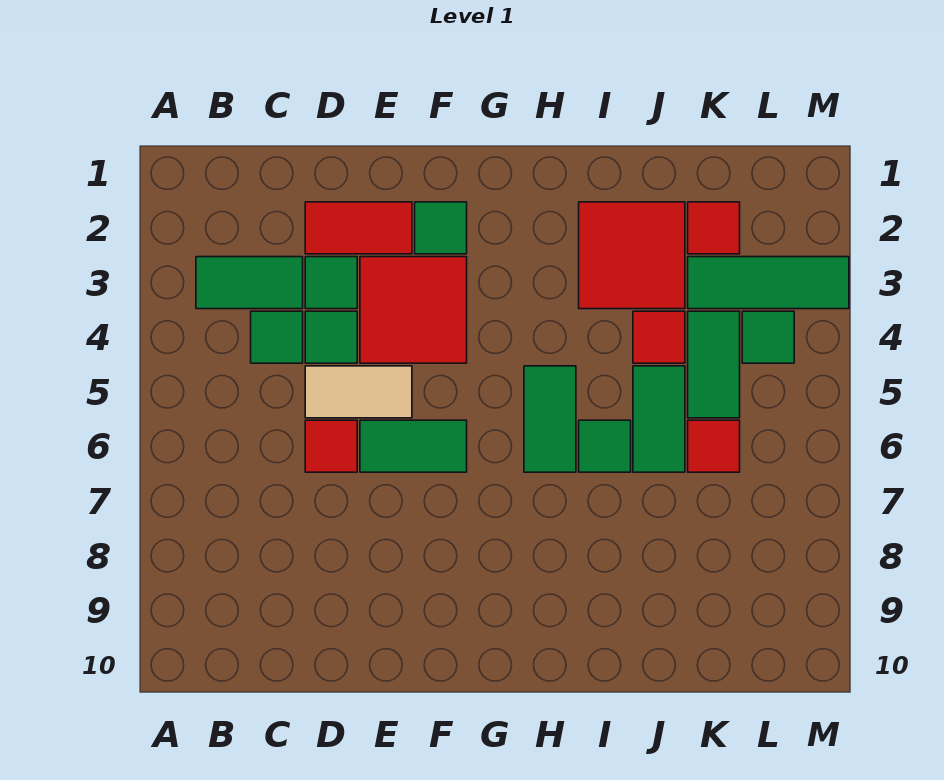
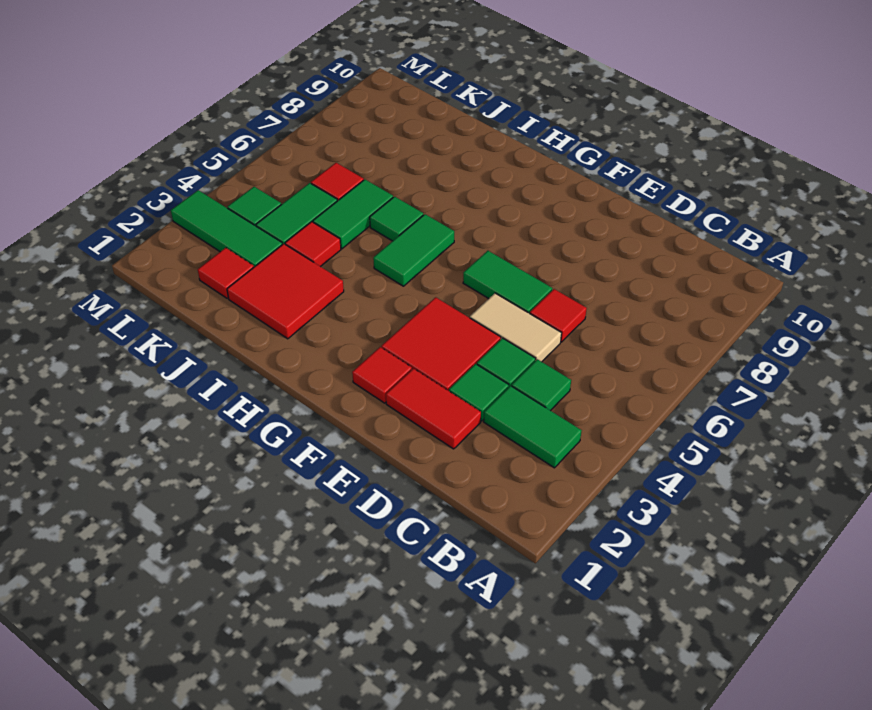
green 1x1 tile [415,202,467,254] -> red 1x1 tile [352,347,412,403]

